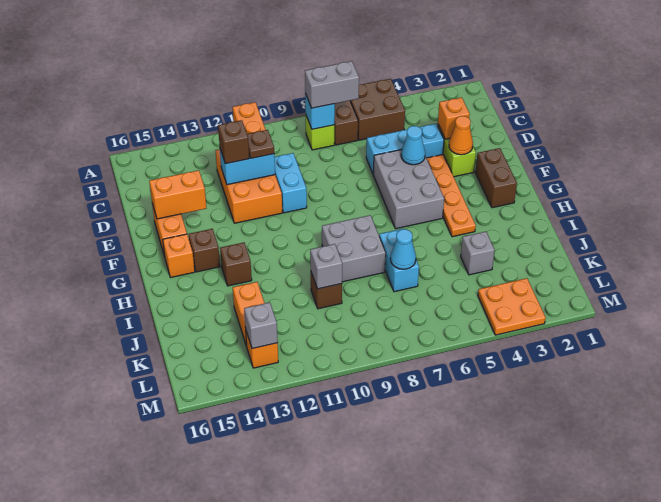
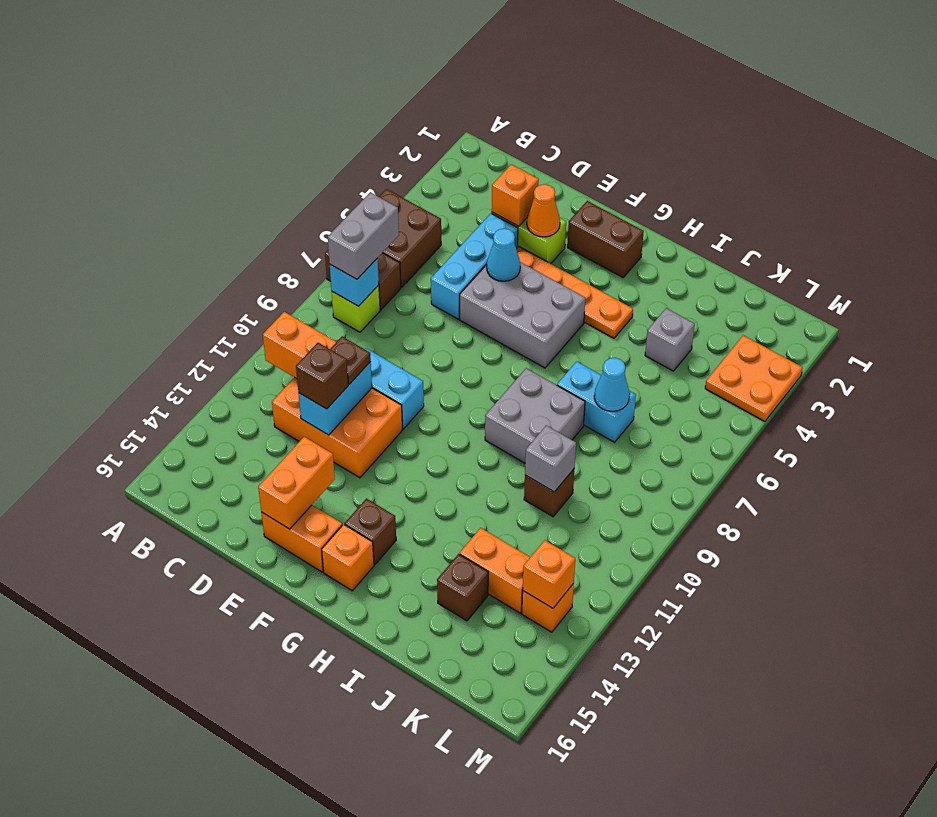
brown 1x1 brick [220,242,252,286] -> brown 1x1 brick moved to [437,554,488,621]
grey 1x1 brick [244,302,278,349] -> orange 1x1 brick [523,540,575,608]

